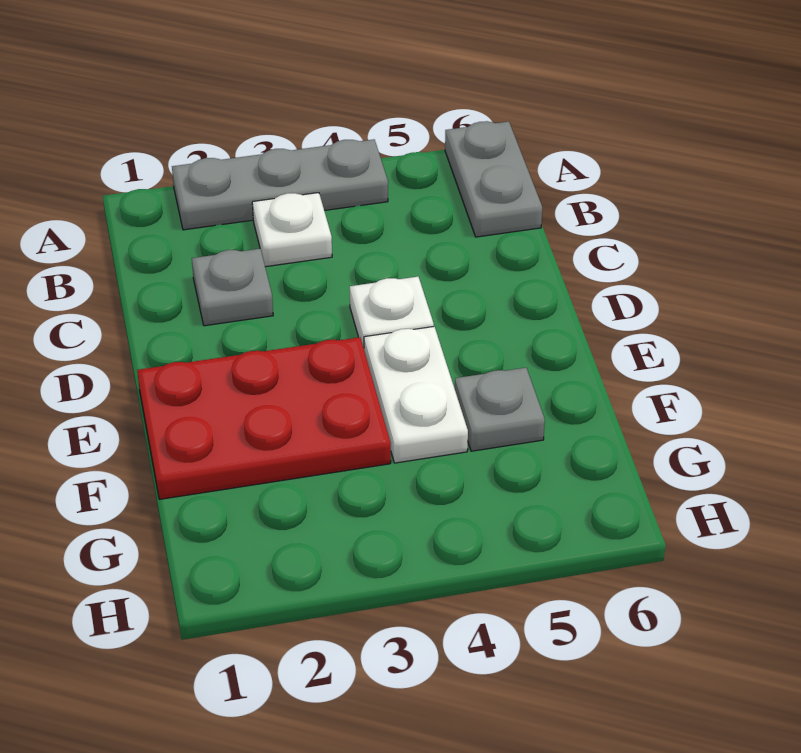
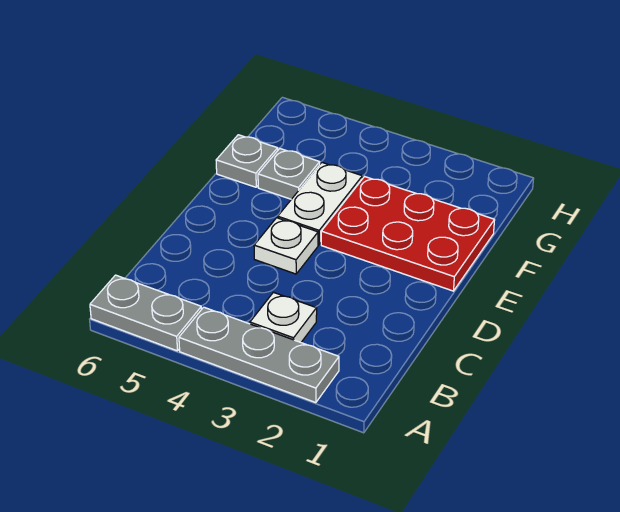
grey 1x2 plate [445,121,542,237] -> grey 1x2 plate turned to [90,275,202,351]
grey 1x1 plate [192,249,273,326] -> grey 1x1 plate moved to [216,135,278,187]

